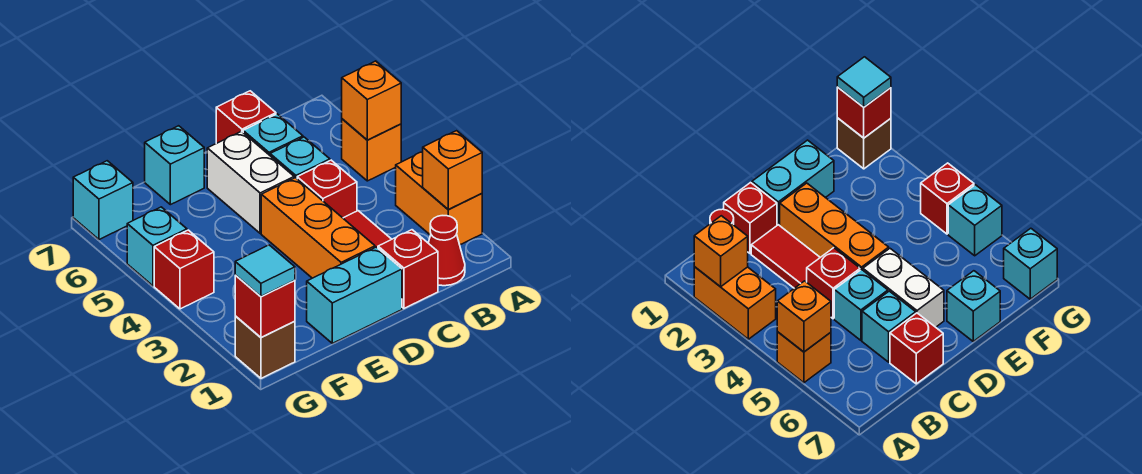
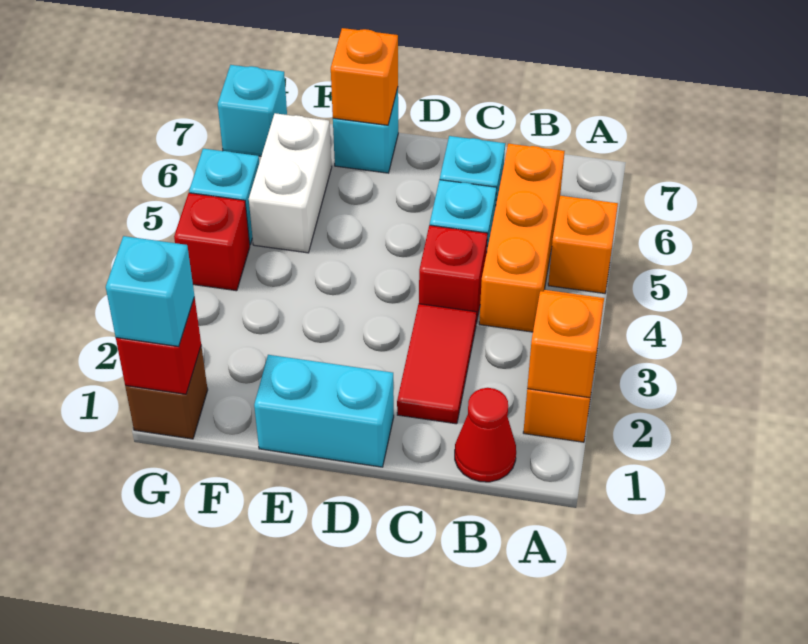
orange 1x1 brick [342,61,401,140] -> orange 1x1 brick moved to [331,28,398,125]
red 1x1 brick [378,230,438,308] -> none
red 1x1 brick [216,91,276,143] -> none
orange 1x3 brick [261,178,375,278] -> orange 1x3 brick moved to [479,144,565,332]
white 1x2 brick [207,131,294,233] -> white 1x2 brick moved to [249,113,332,253]
cyan 1x1 tile [235,245,295,296] -> cyan 1x1 brick [106,236,194,346]

